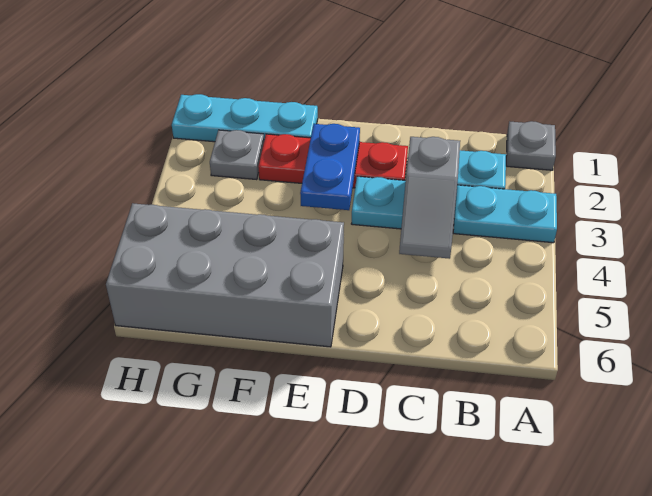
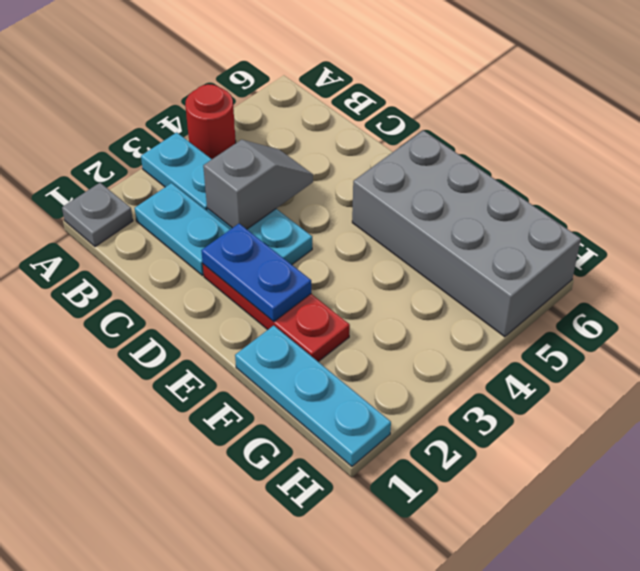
none -> red 1x1 round brick [185,84,236,159]
blue 1x2 plate [300,124,360,210] -> blue 1x2 plate turned to [201,224,311,322]
grey 1x1 plate [210,130,264,180] -> none

